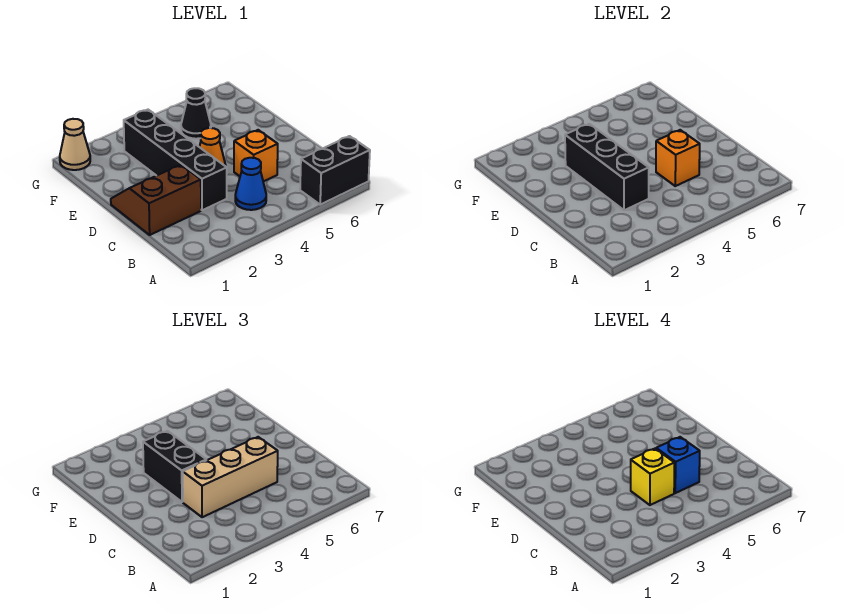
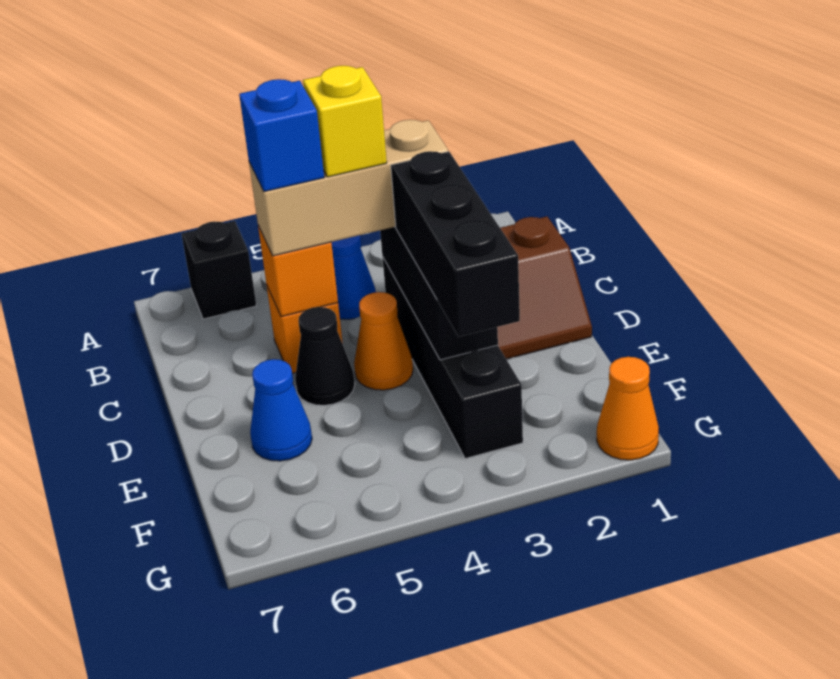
black 1x2 brick [300,136,370,205] -> black 1x1 brick [181,221,256,319]
black 1x2 brick [143,431,206,502] -> black 1x3 brick [391,151,520,337]
none -> blue 1x1 cone [250,359,312,461]
black 1x1 cone [181,88,211,139] -> black 1x1 cone moved to [295,307,355,405]
tan 1x1 cone [60,119,90,170] -> orange 1x1 cone [597,357,659,460]

